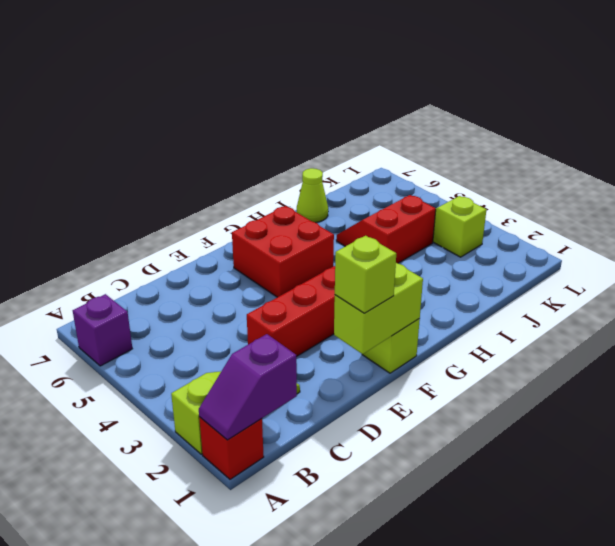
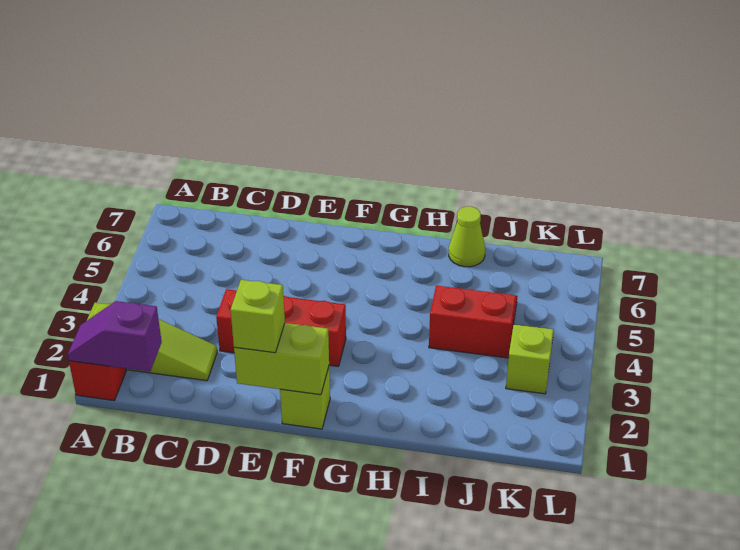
purple 1x1 brick [73,294,132,366] -> none
red 2x2 brick [232,206,334,297] -> none

